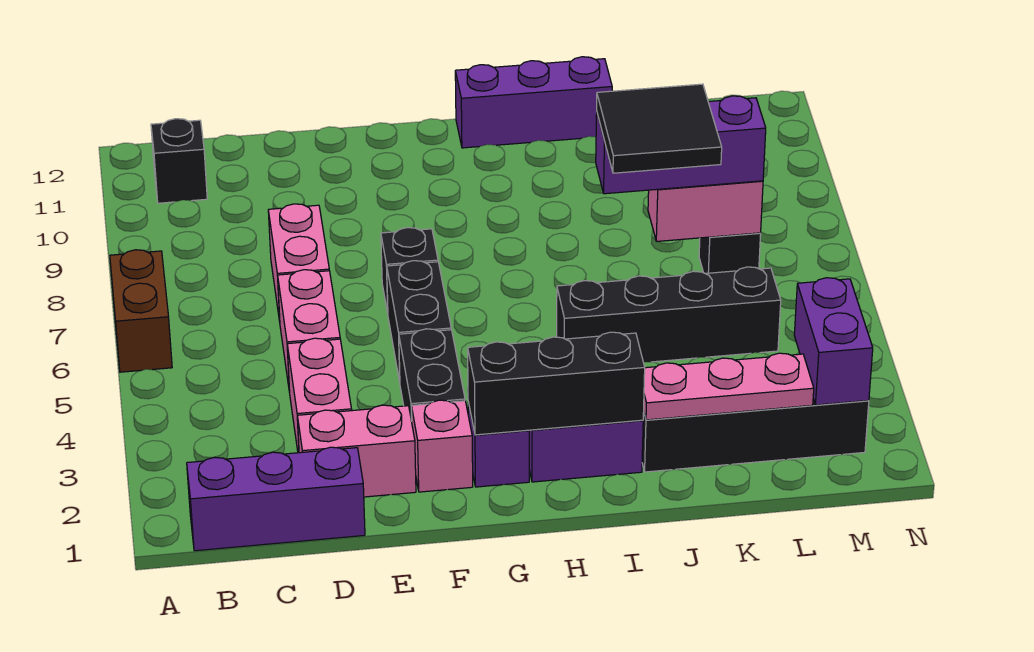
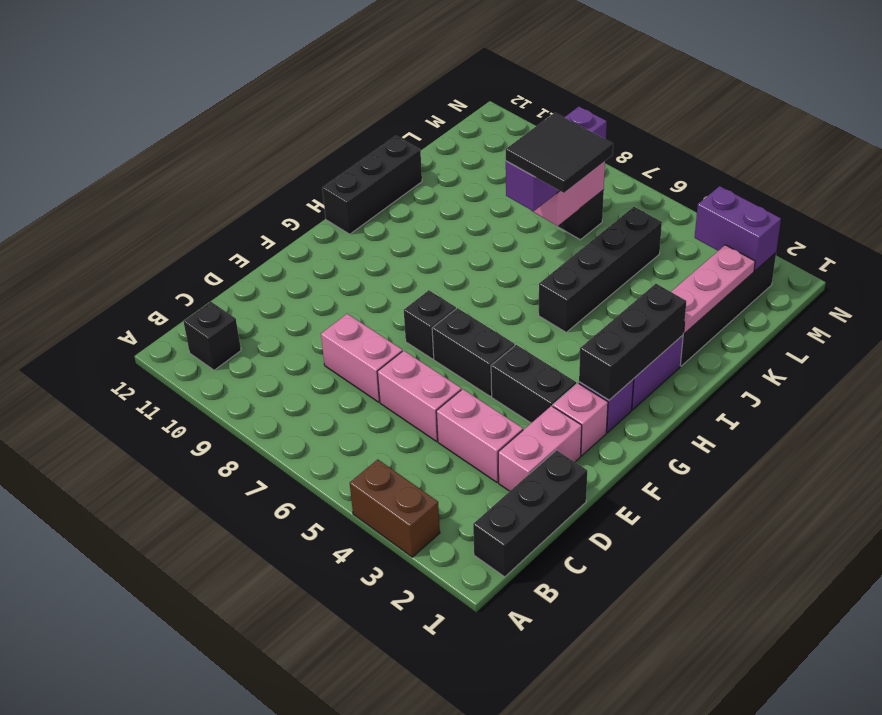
brown 1x2 brick [110,250,172,372] -> brown 1x2 brick moved to [350,459,440,557]
purple 1x3 brick [187,447,365,551] -> black 1x3 brick [473,450,587,577]
purple 1x3 brick [455,57,612,148] -> black 1x3 brick [322,136,422,234]

